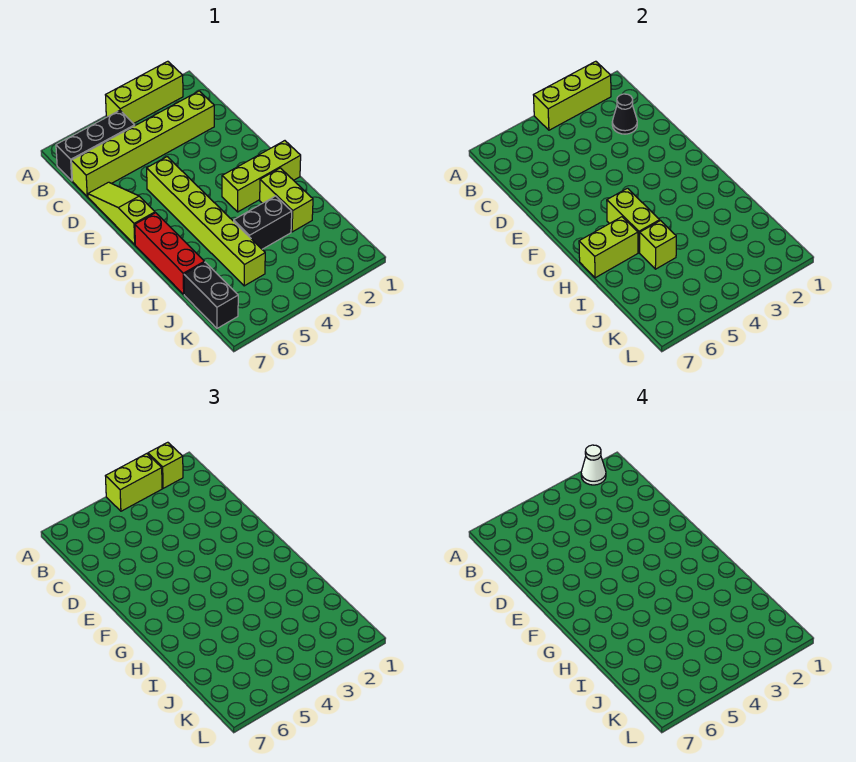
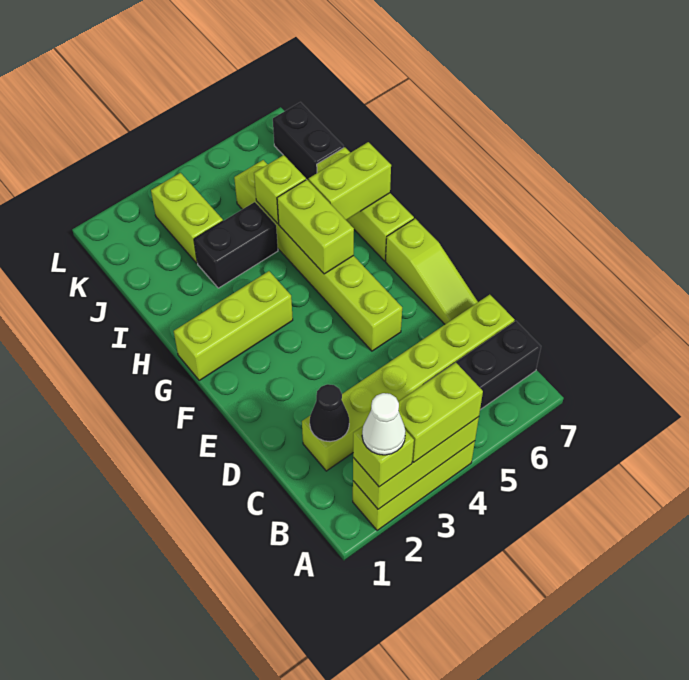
red 1x3 brick [135,213,204,294] -> lime 1x3 brick [317,147,414,261]
lime 1x2 brick [260,168,313,232] -> lime 1x2 brick moved to [151,173,223,263]

